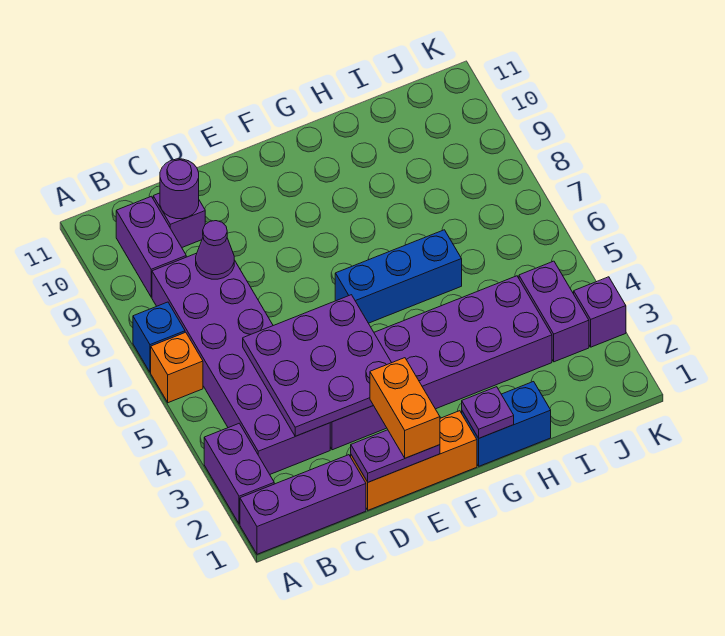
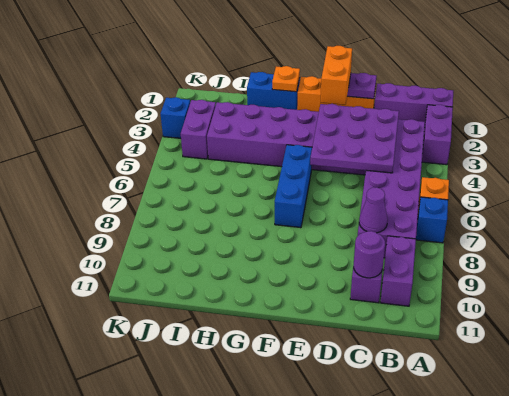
blue 1x3 brick [335,230,462,323] -> blue 1x3 brick turned to [275,145,312,228]
purple 1x1 plate [462,387,514,438] -> orange 1x1 plate [272,66,300,92]
purple 1x1 brick [574,277,626,347] -> blue 1x1 brick [161,97,190,138]

